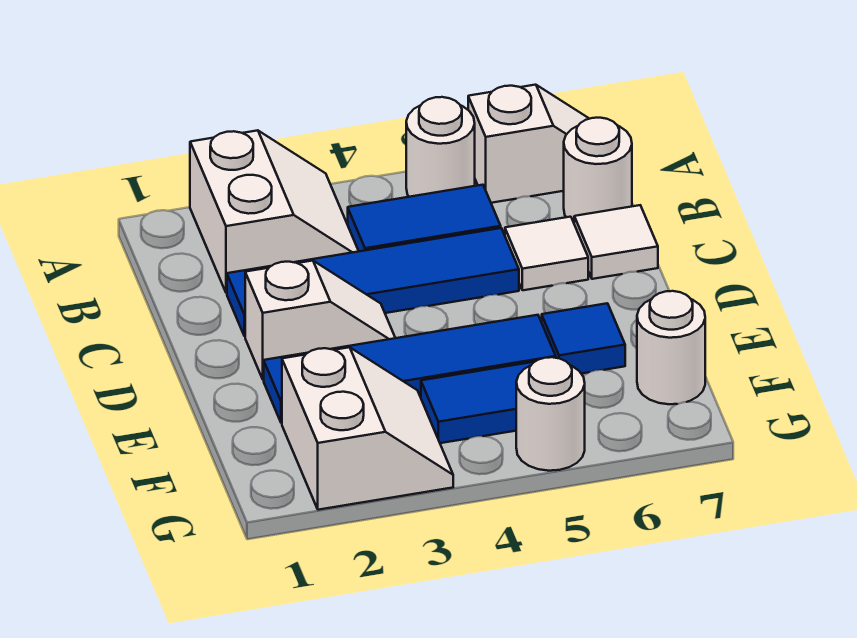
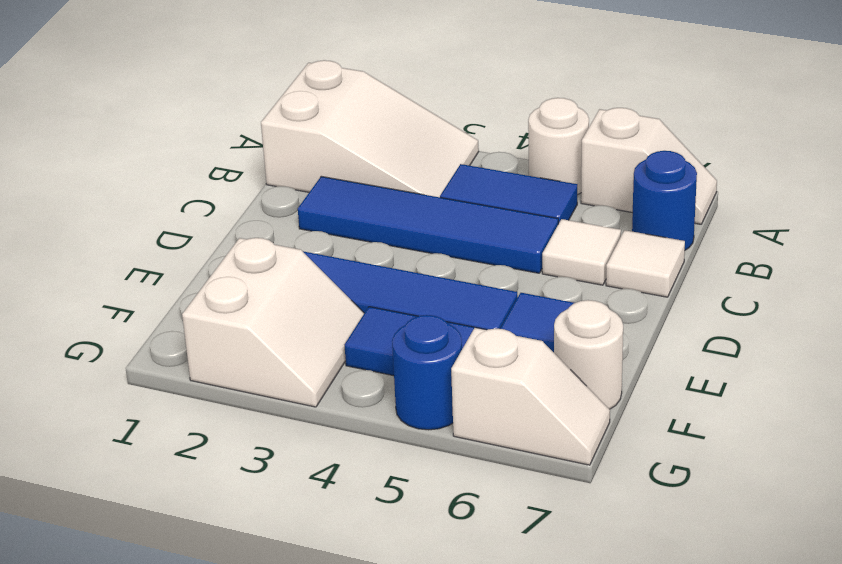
white 2x2 slope [190,130,359,293] -> white 2x3 slope [261,60,479,197]
white 1x1 round brick [564,118,632,222] -> blue 1x1 round brick [632,151,697,250]
white 1x2 slope [245,261,395,380] -> white 1x2 slope moved to [451,328,610,465]
white 1x1 round brick [516,357,585,471] -> blue 1x1 round brick [392,315,462,430]

